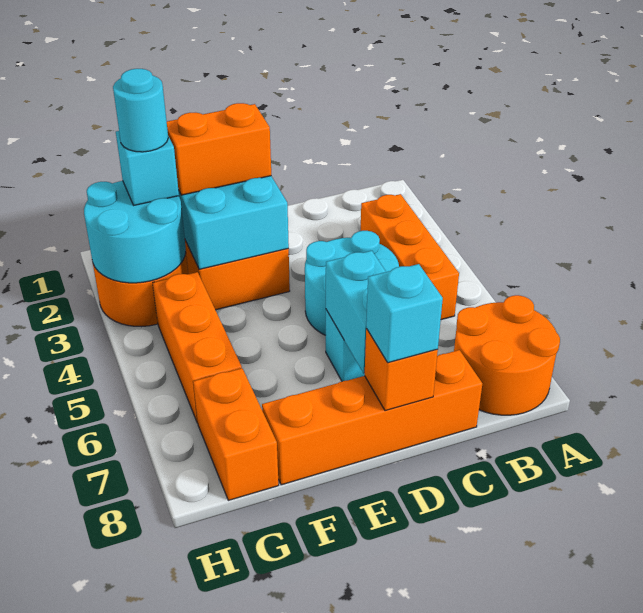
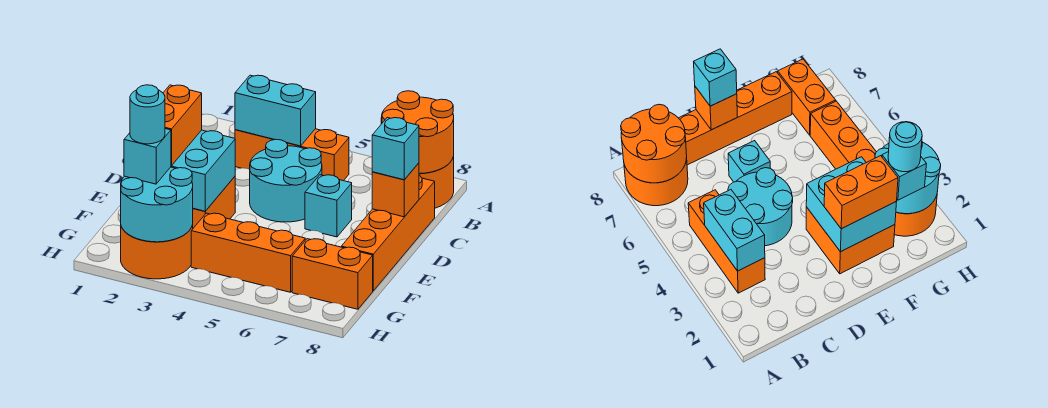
none -> orange 2x2 round brick [381,91,454,174]
cyan 1x2 brick [326,251,386,373] -> cyan 1x2 brick moved to [235,75,316,146]

